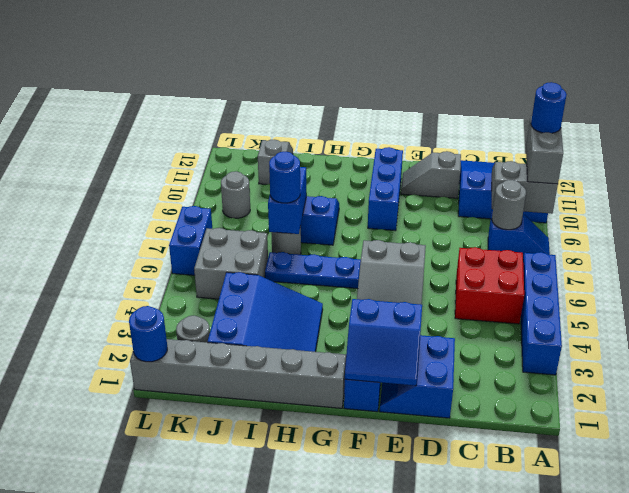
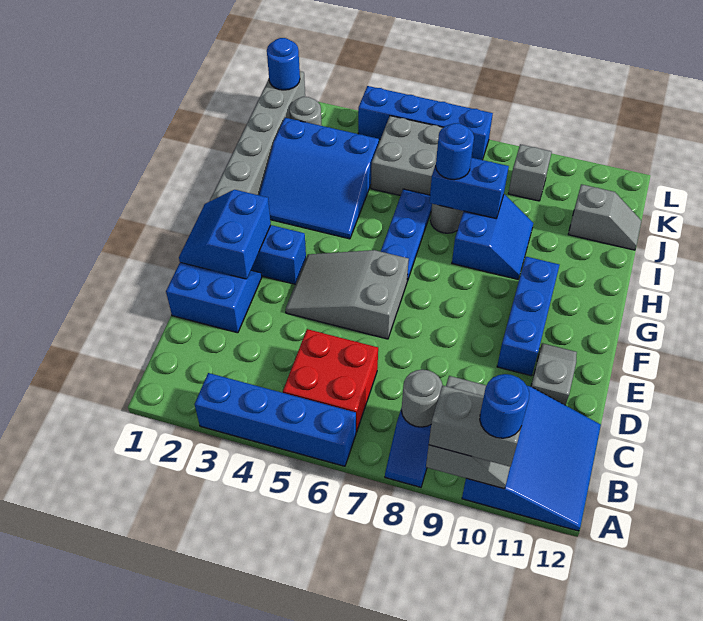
blue 1x3 brick [368,147,403,231] -> blue 1x3 brick turned to [497,257,559,376]
grey 1x1 round brick [221,171,250,218] -> grey 1x1 brick [508,144,552,201]
blue 1x2 brick [169,206,212,275] -> blue 1x4 brick [358,86,493,160]

